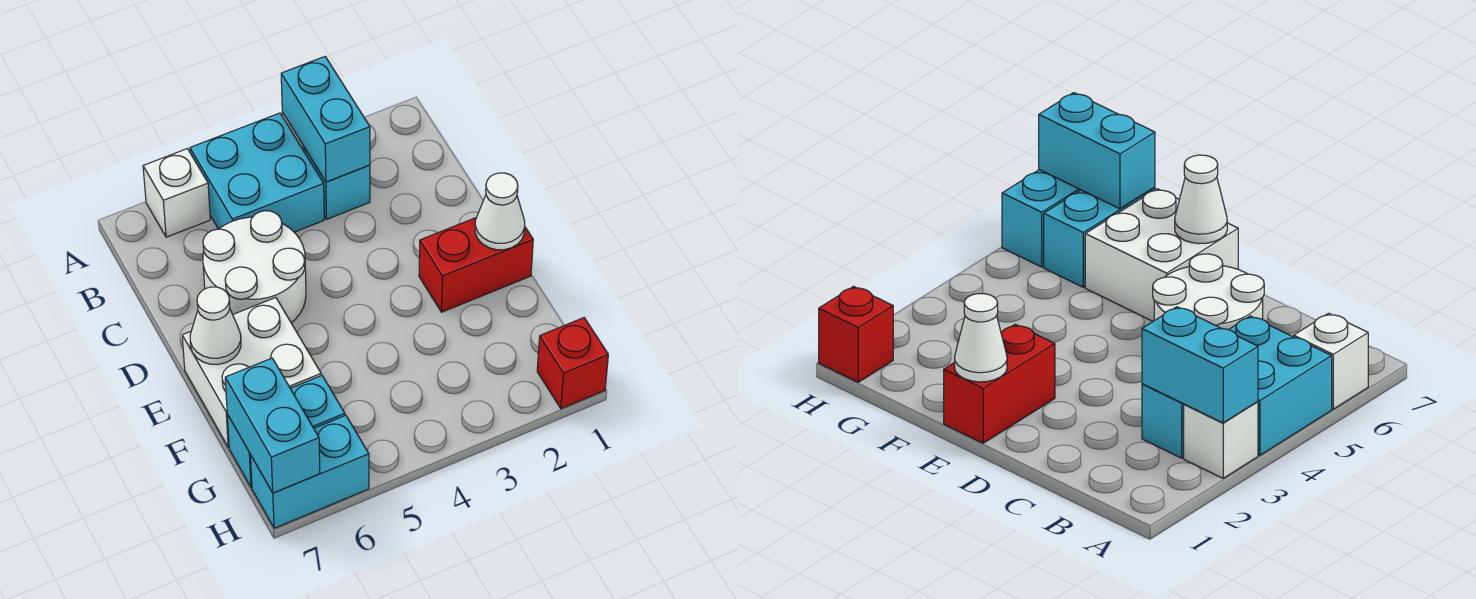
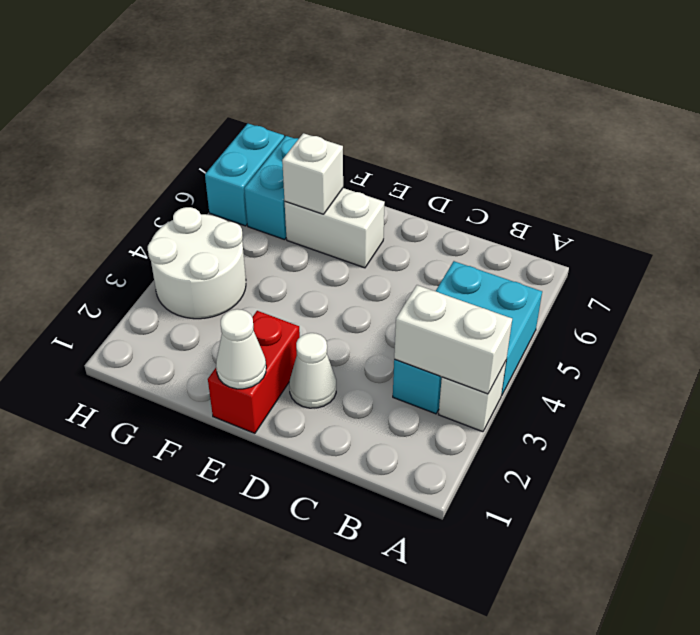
cyan 1x2 brick [281,57,370,182] -> white 1x2 brick [394,285,512,394]
white 1x1 brick [143,149,210,237] -> white 1x1 brick moved to [282,133,343,214]
white 2x2 round brick [203,211,306,323] -> white 2x2 round brick moved to [148,207,246,319]
white 2x2 brick [182,298,321,447] -> white 1x2 brick [285,188,385,268]
white 1x1 cone [190,287,241,364] -> white 1x1 cone moved to [289,333,336,408]
cyan 1x2 brick [225,358,320,493] -> none
red 1x1 brick [537,318,608,409] -> none

